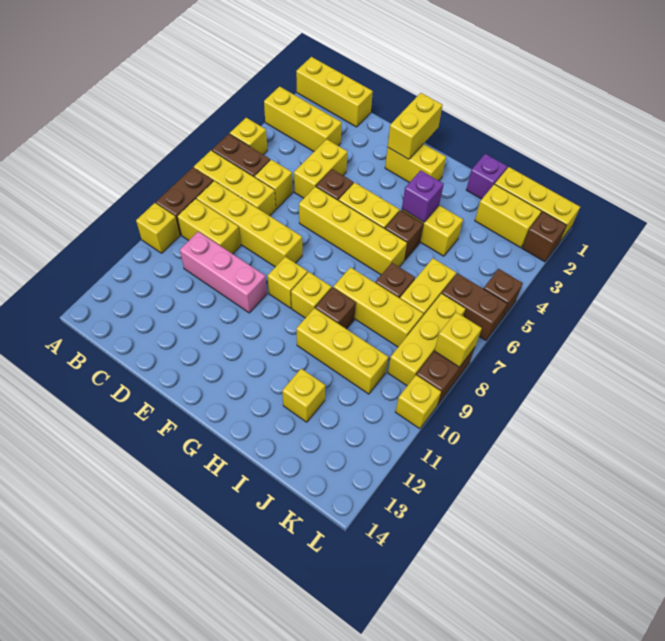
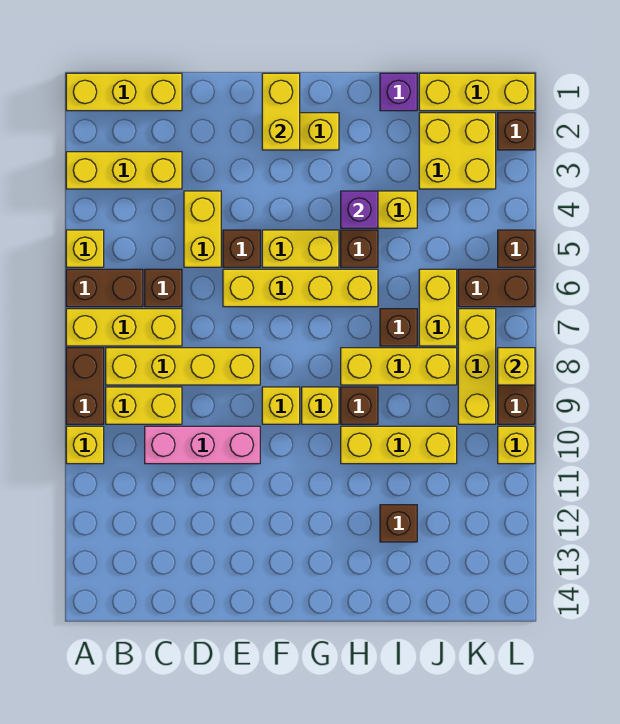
yellow 1x1 brick [255,160,293,209] -> brown 1x1 brick [145,269,182,307]
yellow 1x1 brick [282,369,325,422] -> brown 1x1 brick [380,505,417,542]
yellow 1x2 brick [475,184,541,248] -> yellow 2x2 brick [419,113,496,189]

